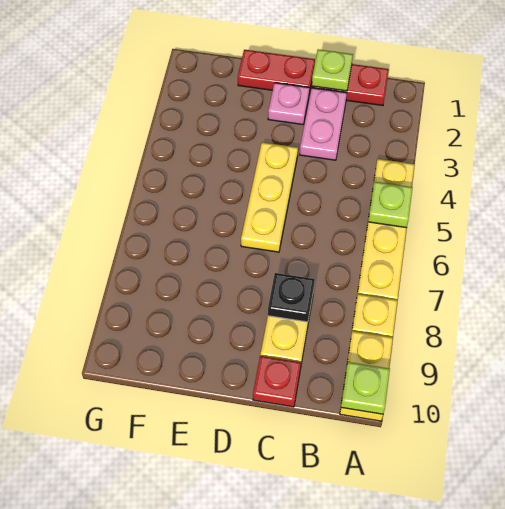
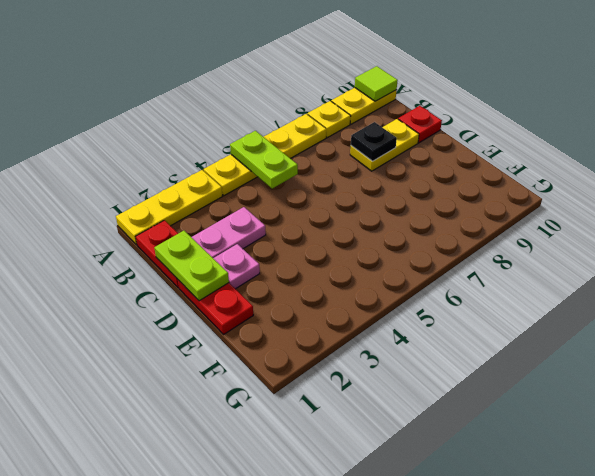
lime 1x1 plate [368,182,413,228] -> lime 1x2 plate [230,131,298,189]
lime 1x1 plate [341,362,390,414] -> lime 1x1 tile [355,66,398,101]
lime 1x1 plate [312,50,353,91] -> lime 1x2 plate [154,231,229,301]
yellow 1x3 plate [241,142,298,252] -> yellow 1x3 plate moved to [116,170,222,245]

